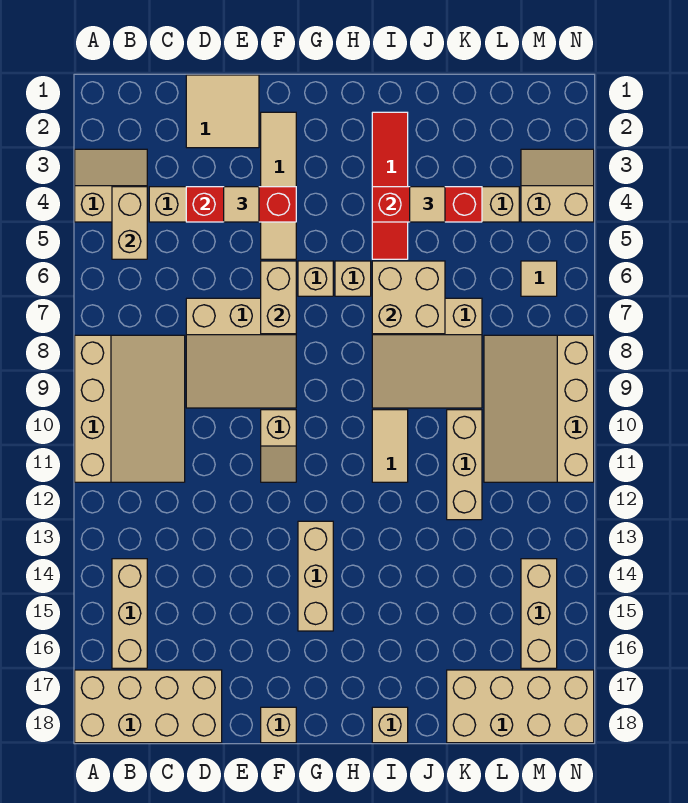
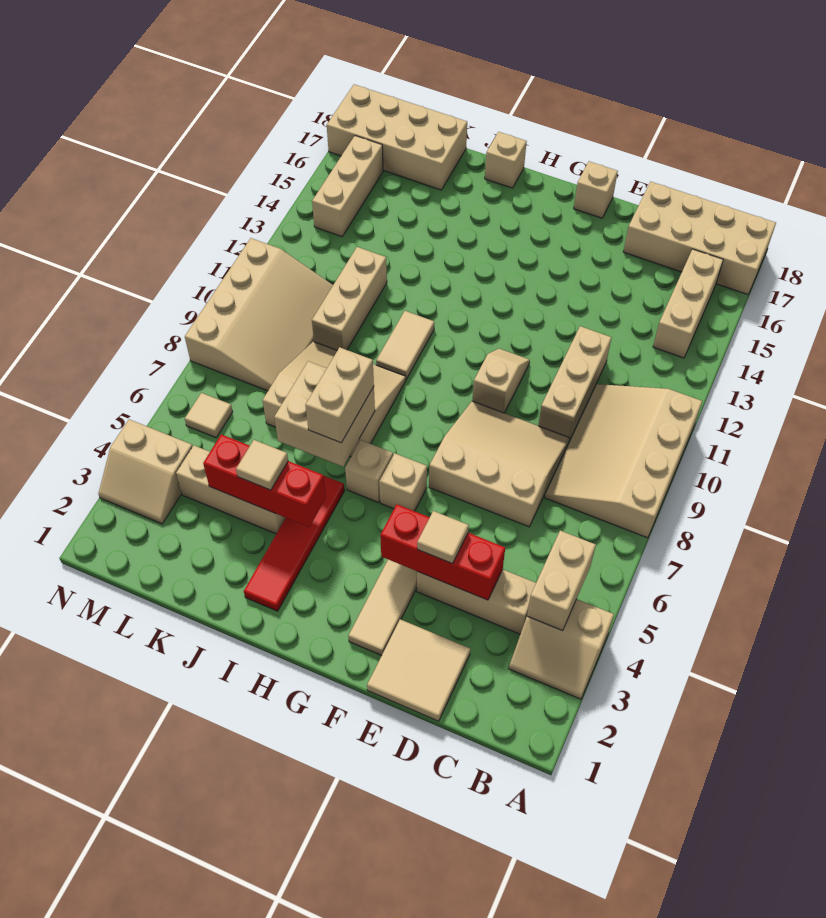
tan 1x2 brick [261,261,296,334] -> tan 1x2 brick moved to [305,347,374,443]
tan 1x3 brick [298,521,333,631] -> tan 1x3 brick moved to [538,326,612,439]

